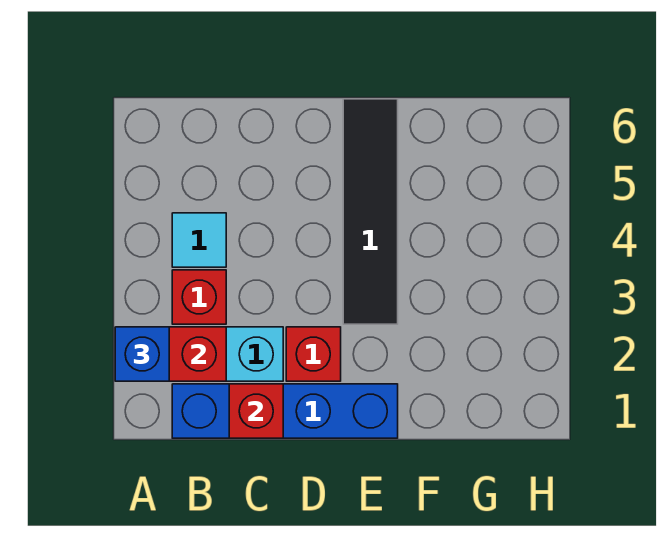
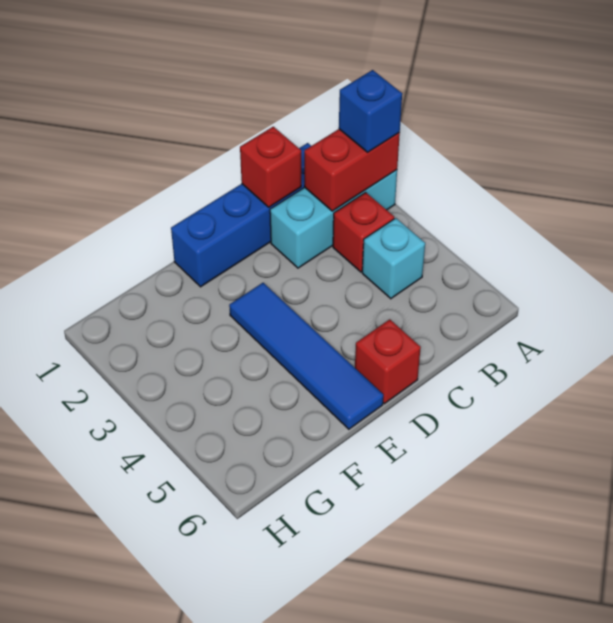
cyan 1x1 tile [172,213,226,267] -> cyan 1x1 brick [362,218,425,299]
red 1x1 brick [286,327,341,381] -> red 1x1 brick moved to [355,319,421,404]
black 1x4 tile [343,99,398,324] -> blue 1x4 tile [229,283,383,429]

